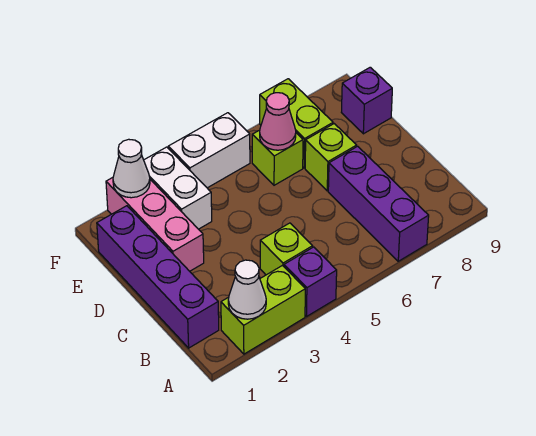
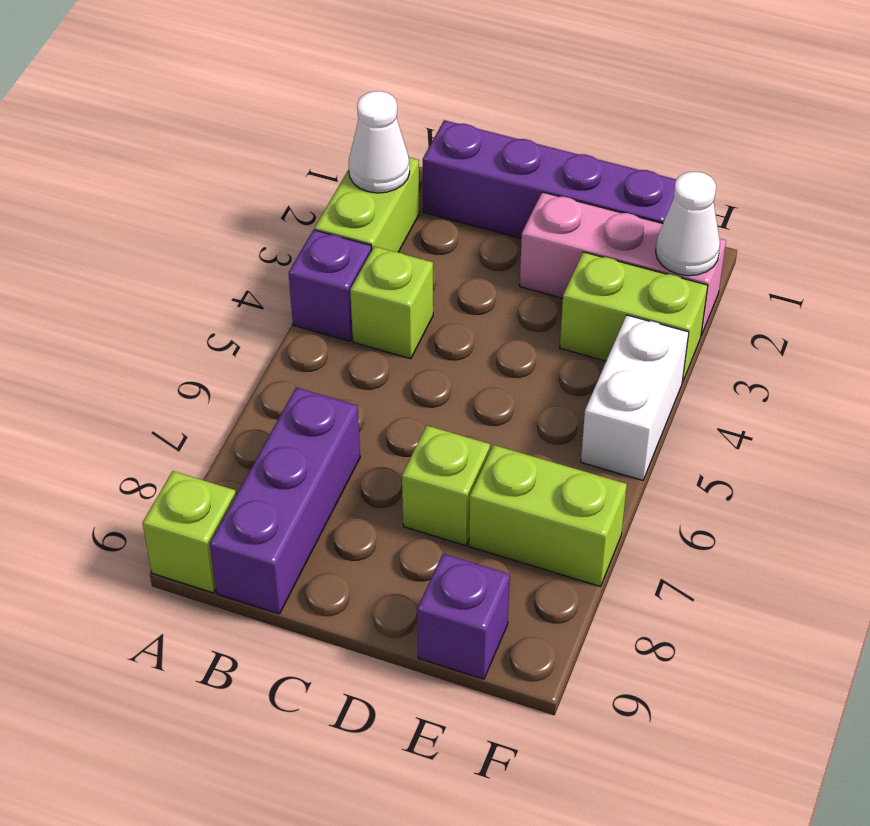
purple 1x3 brick [328,146,429,261] -> purple 1x3 brick turned to [210,387,360,614]
white 1x2 brick [144,147,212,229] -> lime 1x2 brick [560,252,708,382]
lime 1x1 brick [252,130,303,185] -> lime 1x1 brick moved to [143,471,236,593]
pink 1x1 cone [260,93,296,150] -> none

